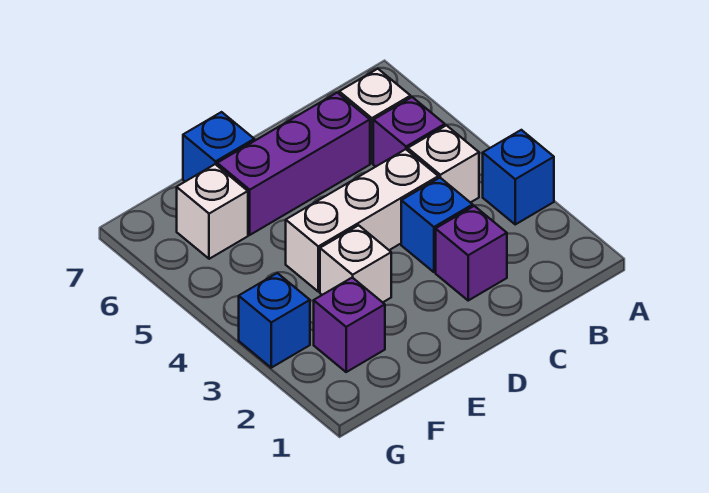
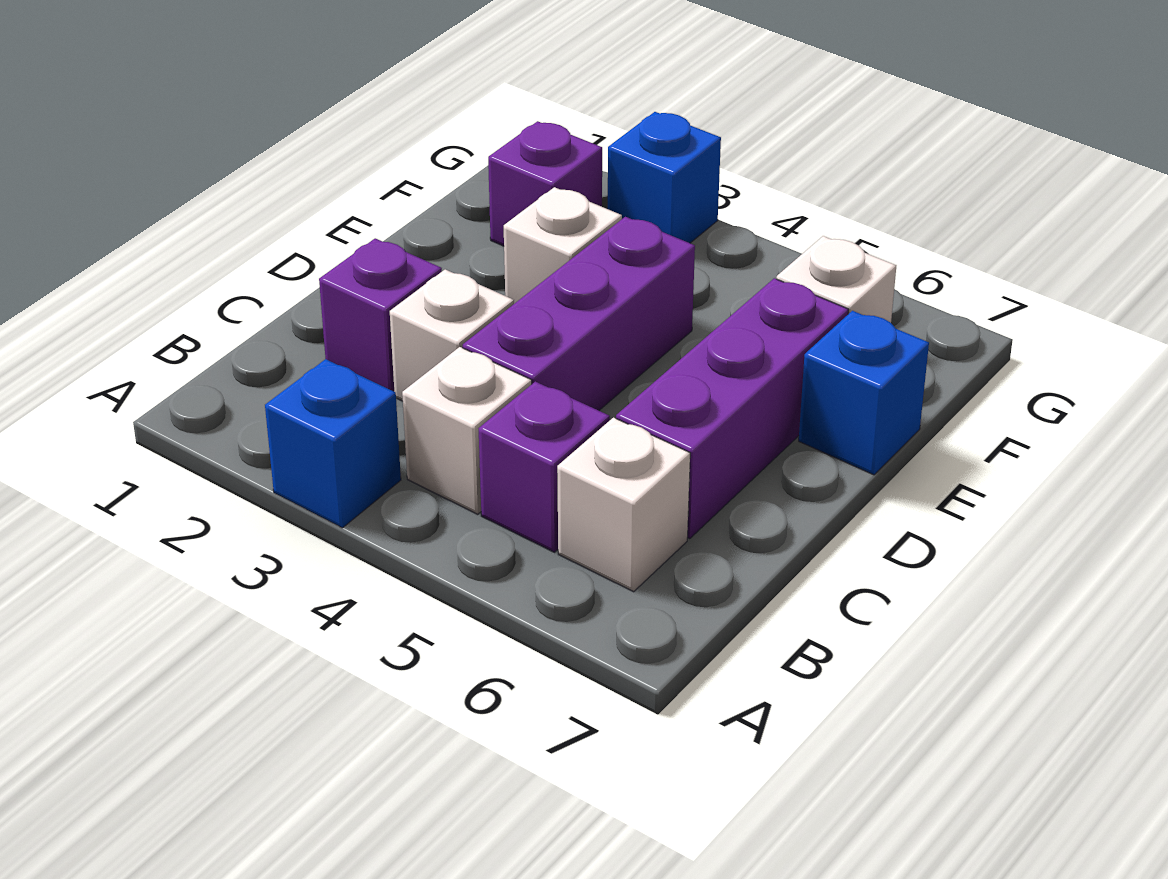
blue 1x1 brick [401,178,473,272] -> white 1x1 brick [390,269,514,401]
white 1x3 brick [286,149,438,292] -> purple 1x3 brick [463,217,695,411]

